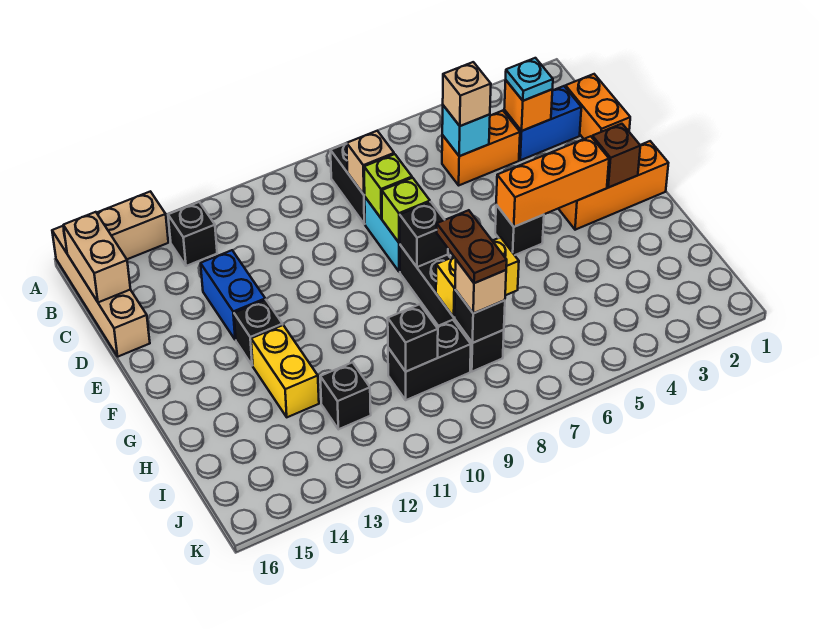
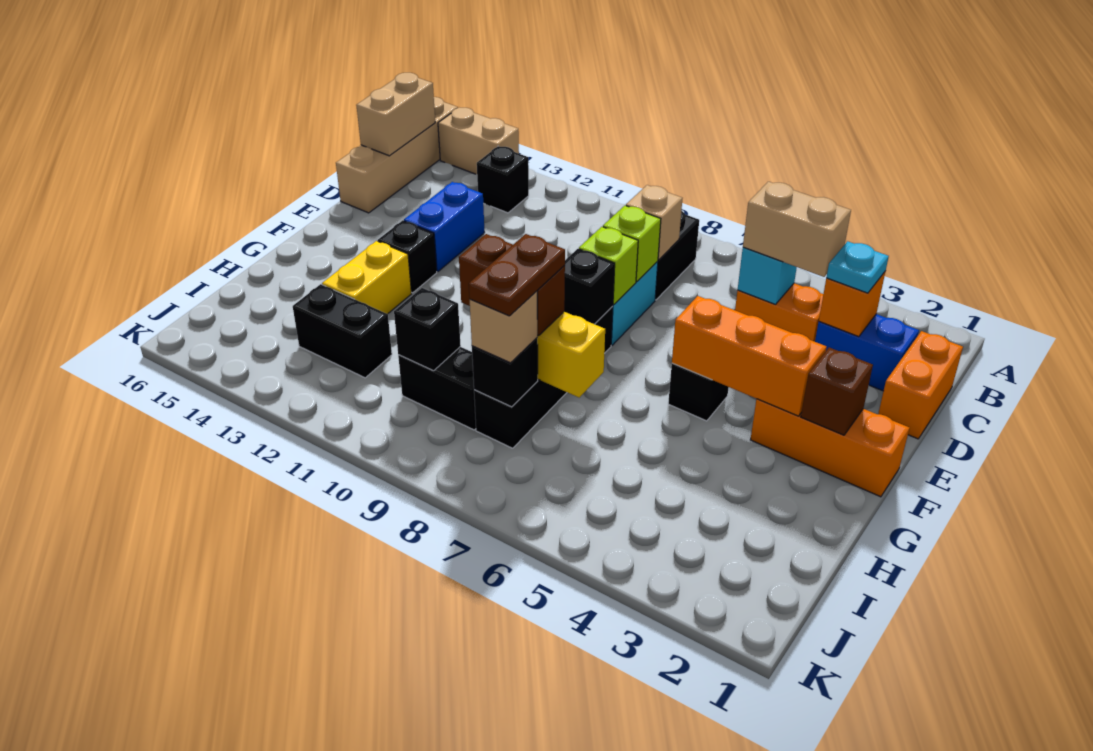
tan 1x1 brick [443,62,491,126] -> tan 1x2 brick [743,182,851,277]
none -> brown 1x2 brick [459,234,565,336]
black 1x1 brick [320,362,371,429] -> black 1x2 brick [293,284,392,378]

